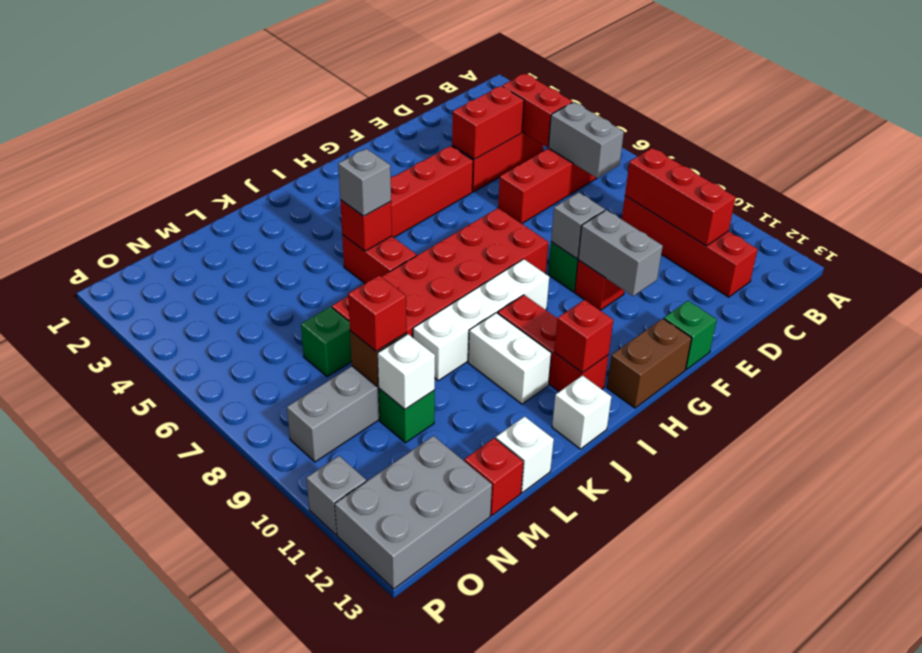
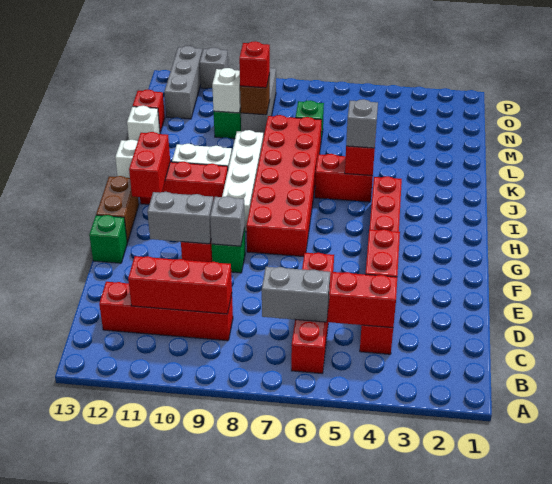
red 1x1 brick [554,300,613,373] -> red 1x2 brick [129,132,170,198]
grey 2x3 brick [335,436,492,589] -> grey 1x3 brick [164,46,202,119]

